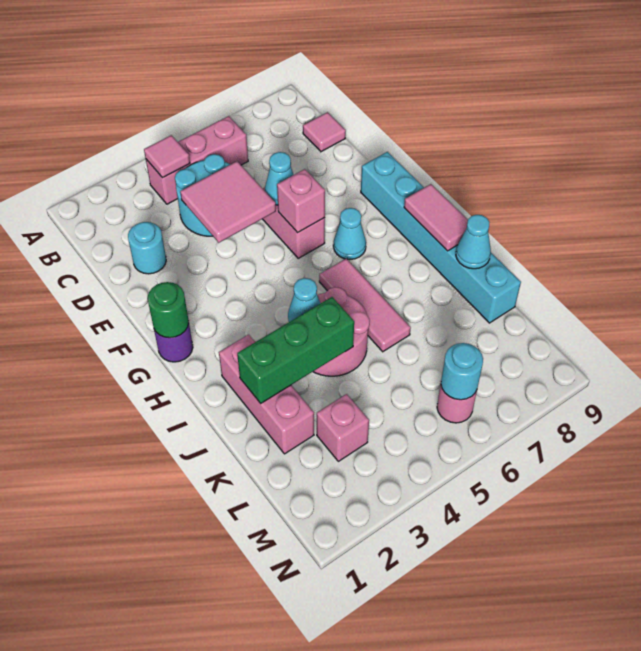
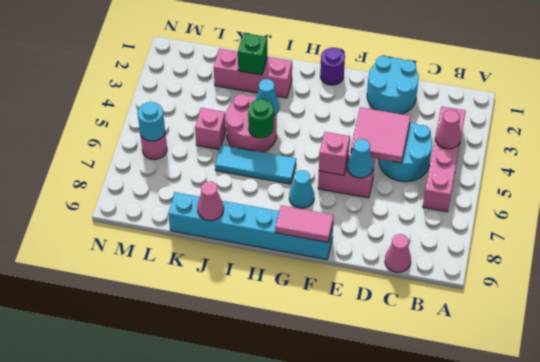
pink 1x3 brick [146,116,248,204] -> pink 1x4 brick [423,106,466,212]
pink 1x1 tile [144,135,190,178] -> pink 1x1 cone [435,110,461,149]
pink 1x1 tile [303,112,346,152] -> pink 1x1 cone [385,234,411,272]
cyan 1x1 round brick [128,222,166,274] -> cyan 2x2 round brick [367,56,419,114]
green 1x1 round brick [148,282,189,338] -> green 1x1 round brick moved to [248,99,274,138]
pink 1x3 tile [319,259,411,352] -> cyan 1x3 tile [215,145,296,184]
pink 1x2 tile [404,184,468,251] -> pink 1x2 tile moved to [275,205,334,242]
green 1x3 brick [237,297,354,403] -> green 1x1 brick [238,33,267,75]
cyan 1x1 cone [456,215,491,269] -> pink 1x1 cone [197,181,224,221]
pink 1x1 brick [317,394,369,461] -> pink 1x1 brick moved to [195,108,226,149]

